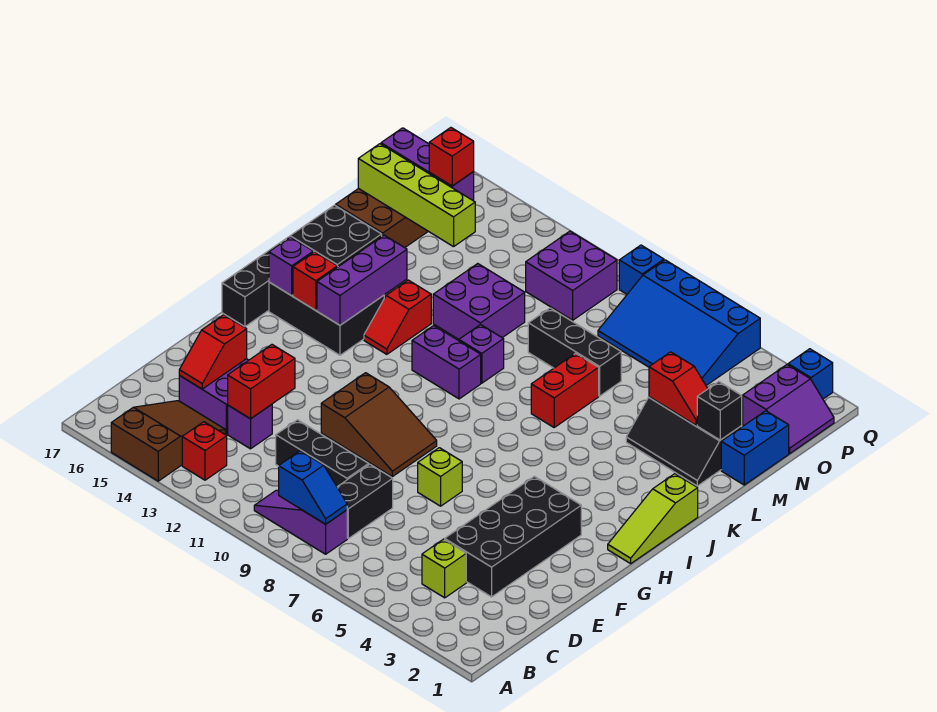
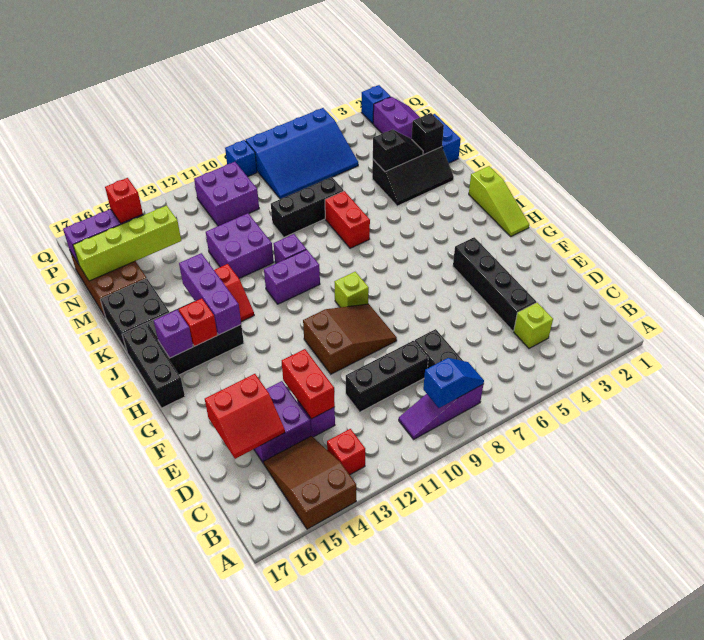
black 2x4 brick [445,476,581,597] -> black 1x4 brick [453,237,536,331]
red 1x2 slope [179,315,247,389] -> red 2x2 slope [205,374,285,459]
lime 1x1 brick [418,448,462,506] -> lime 1x1 brick moved to [335,272,369,307]
red 1x2 slope [649,352,708,425] -> black 1x2 slope [373,129,423,172]

